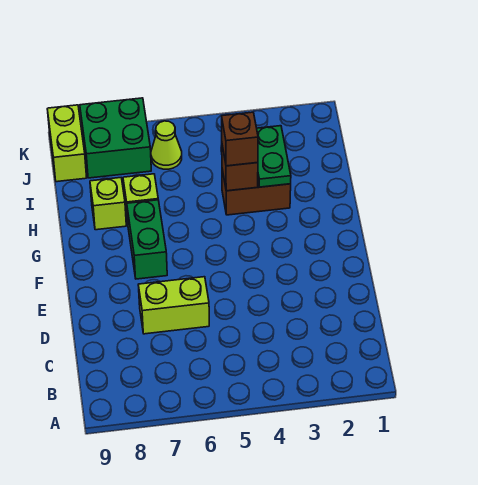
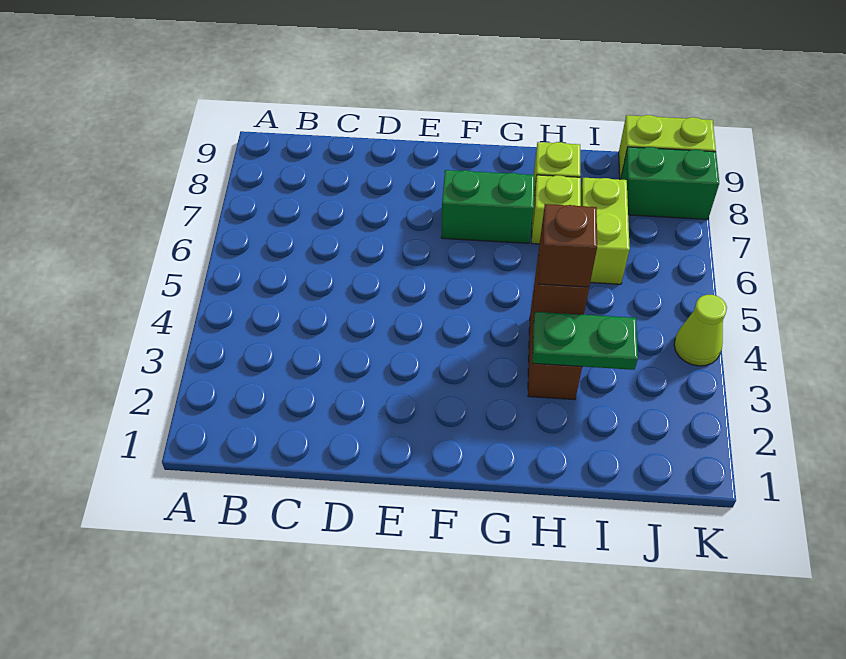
lime 1x2 brick [138,277,209,334] -> lime 1x2 brick moved to [581,178,630,284]
lime 1x1 cone [151,121,182,169] -> lime 1x1 cone moved to [674,295,727,366]
green 2x2 brick [80,98,151,178] -> green 1x2 brick [621,147,719,220]

